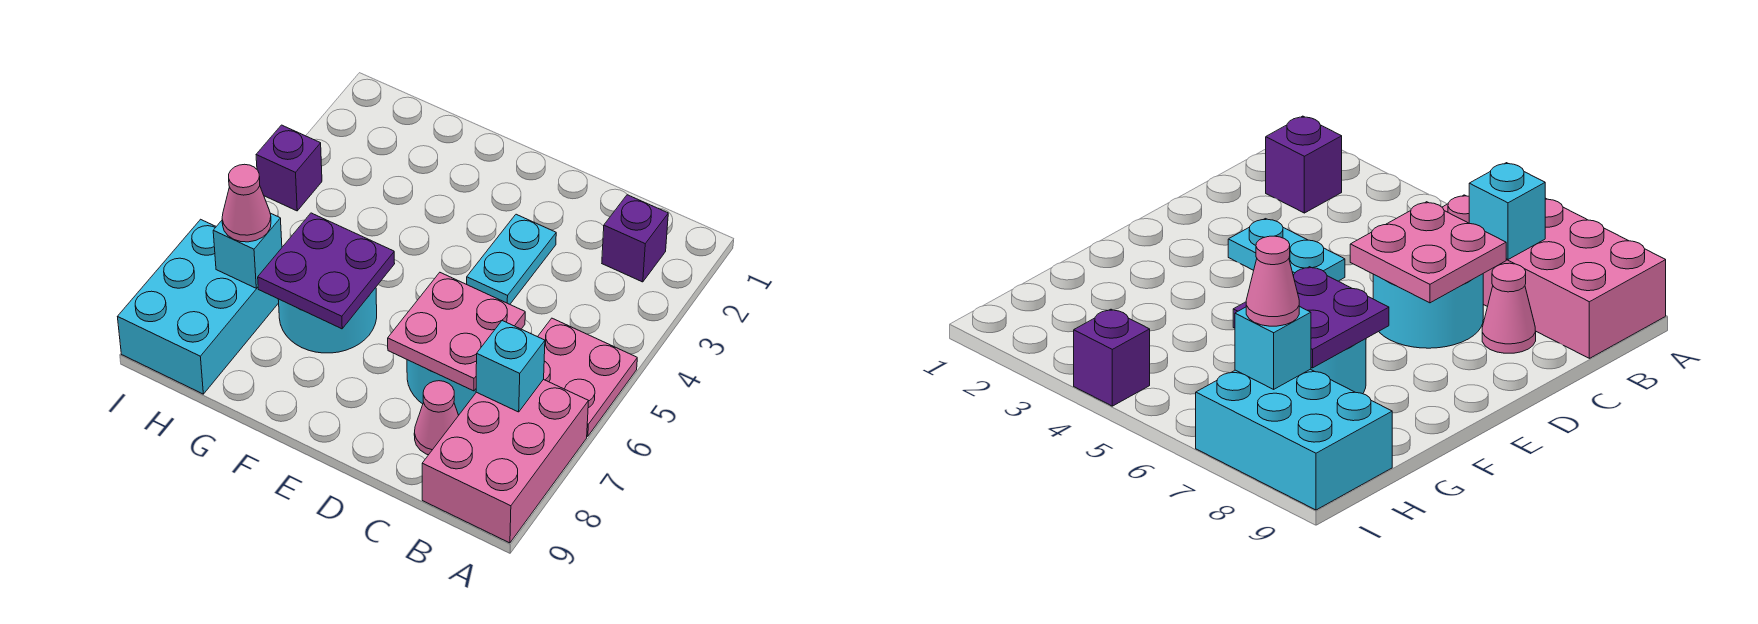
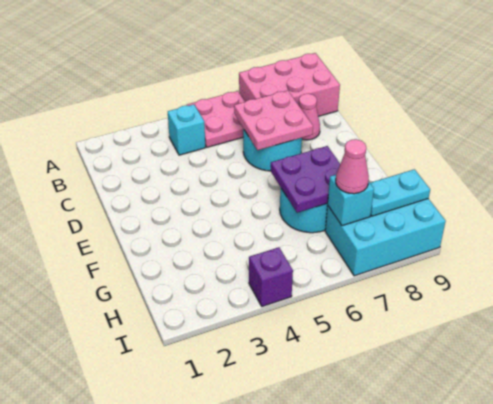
purple 1x1 brick [602,195,668,282] -> none
cyan 1x1 brick [476,321,545,412] -> cyan 1x1 brick moved to [168,104,205,155]
cyan 1x2 plate [467,214,556,304] -> cyan 1x2 plate moved to [370,169,430,216]

